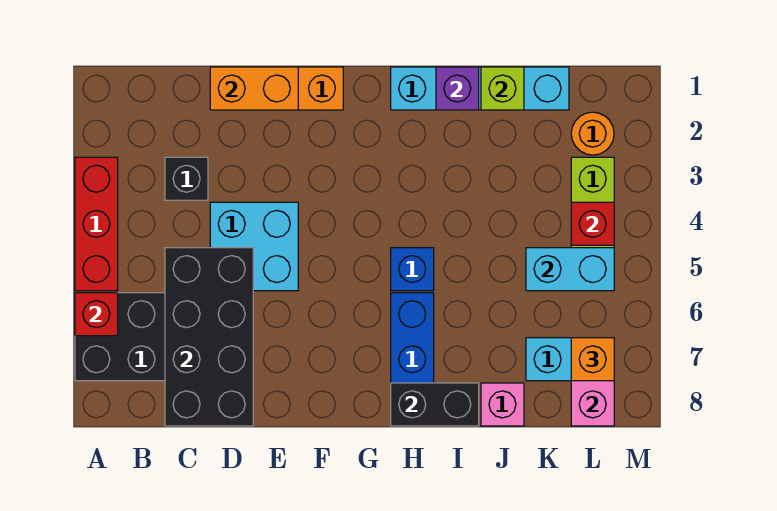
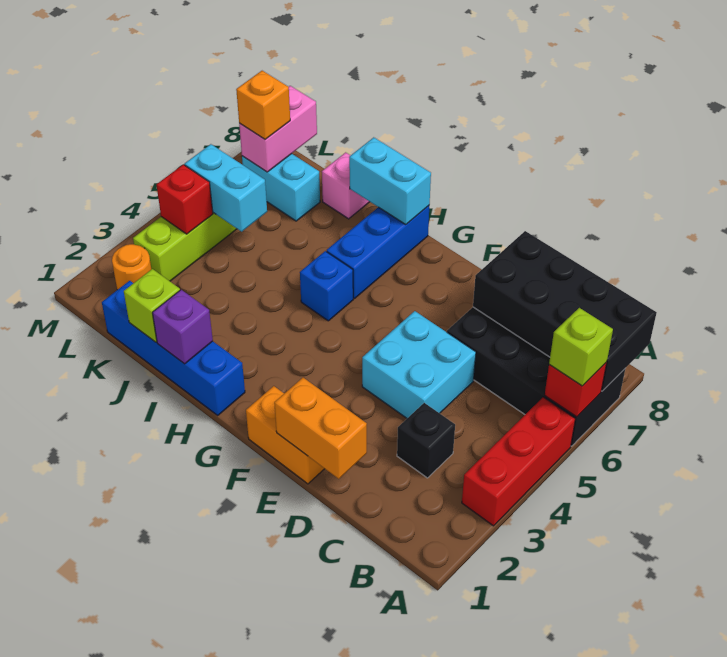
none -> lime 1x1 brick [549,308,613,386]
black 2x4 brick [165,248,253,426] -> black 2x4 brick turned to [473,231,657,391]
cyan 1x4 brick [391,67,569,110] -> blue 1x4 brick [102,281,245,415]
black 1x2 brick [391,383,479,426] -> cyan 1x2 brick [349,137,431,224]

